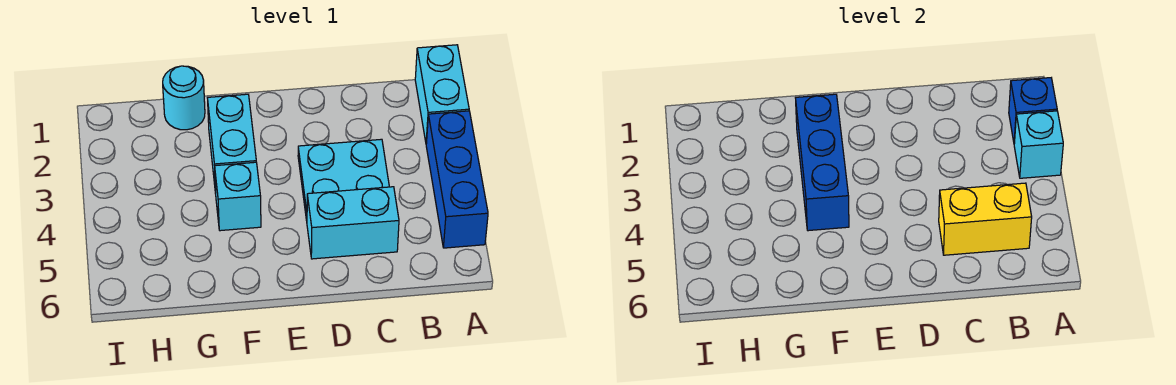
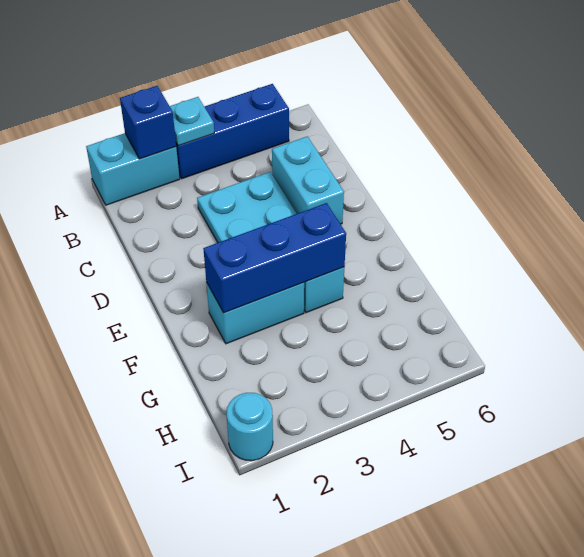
cyan 1x1 brick [1014,111,1063,178] -> cyan 1x1 plate [170,97,214,146]
yellow 1x2 brick [939,183,1032,255] -> none
cyan 1x1 round brick [163,66,205,130] -> cyan 1x1 round brick moved to [226,393,273,461]

